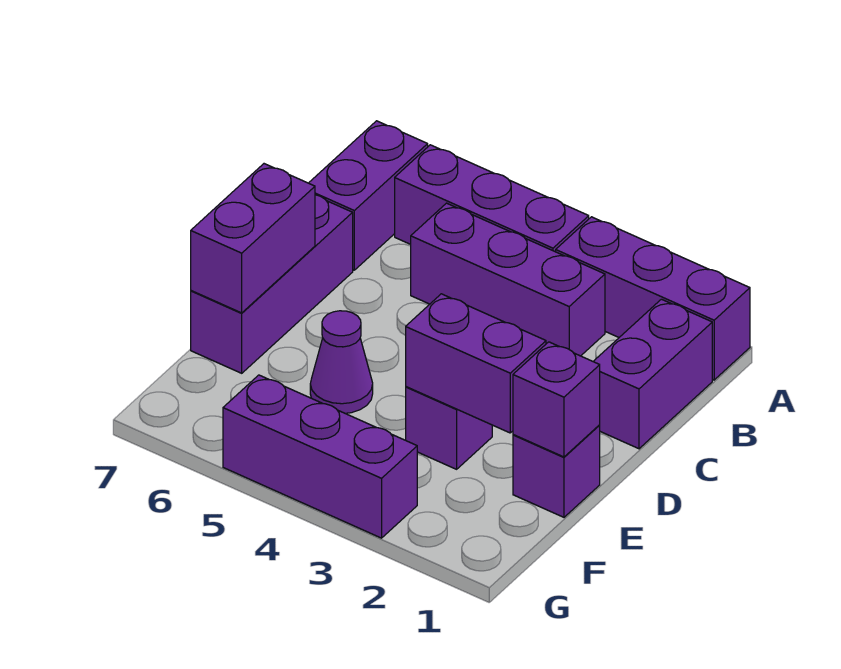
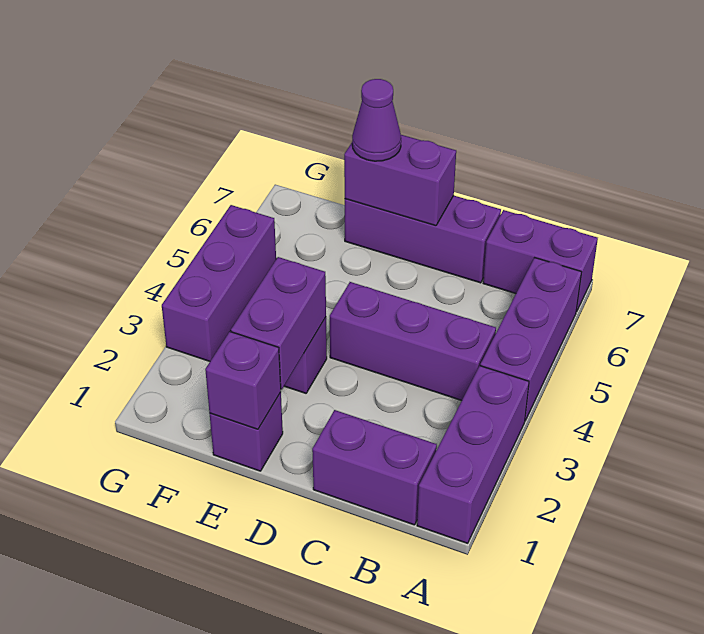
purple 1x3 brick [411,203,605,356] -> purple 1x3 brick turned to [330,282,496,401]
purple 1x1 cone [310,311,373,413] -> purple 1x1 cone moved to [352,79,401,161]

